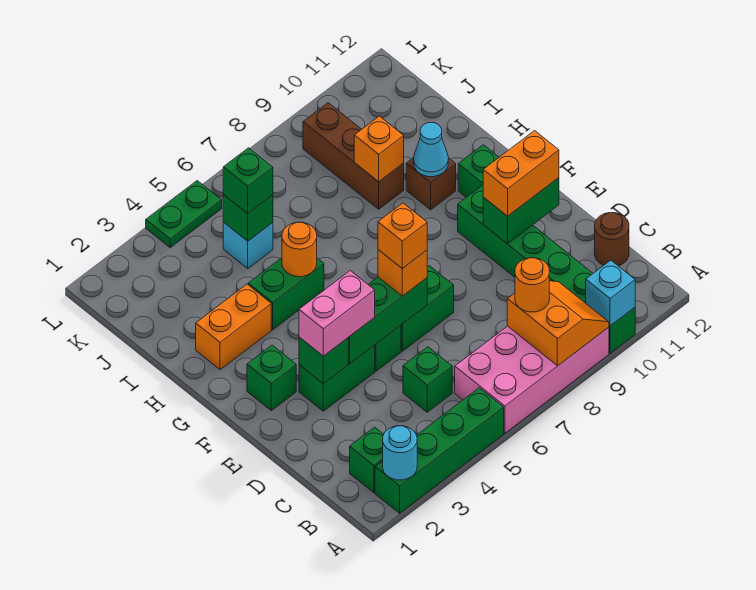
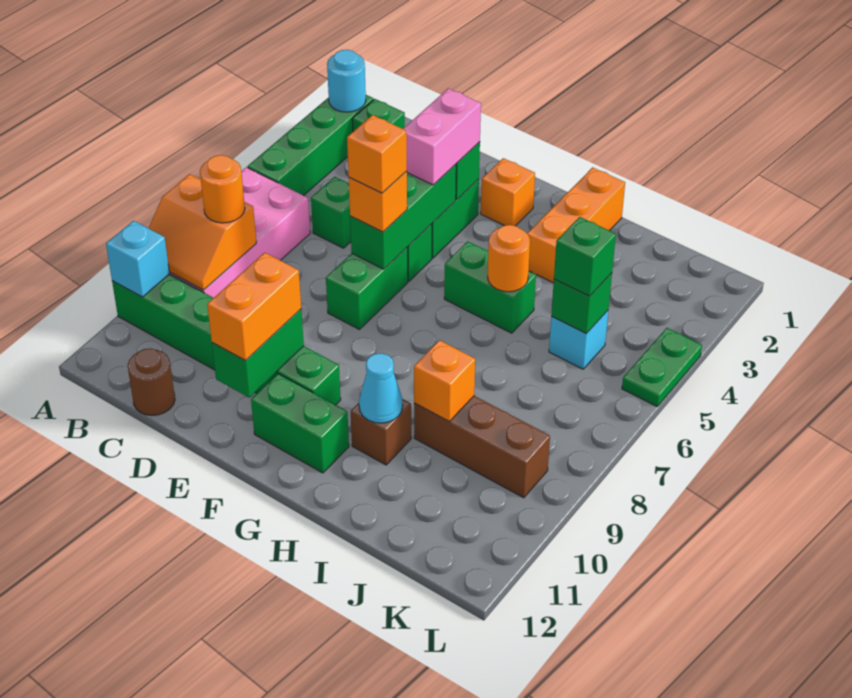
green 1x1 brick [247,345,296,411] -> orange 1x1 brick [481,158,535,226]
orange 1x2 brick [196,284,271,370] -> orange 1x3 brick [527,167,625,283]
green 1x2 brick [248,258,324,330] -> green 1x2 brick turned to [444,241,536,333]

